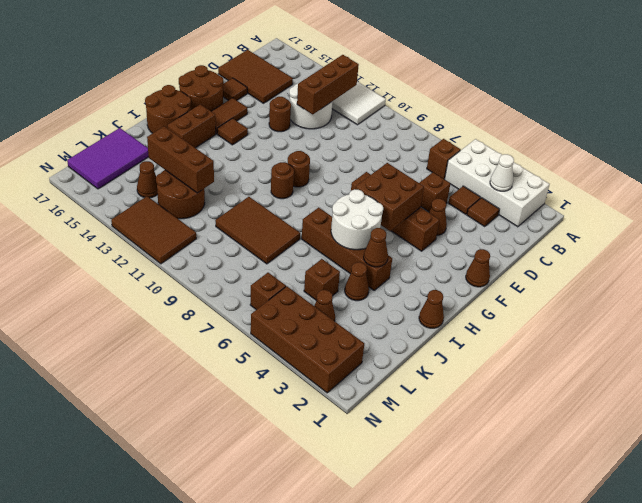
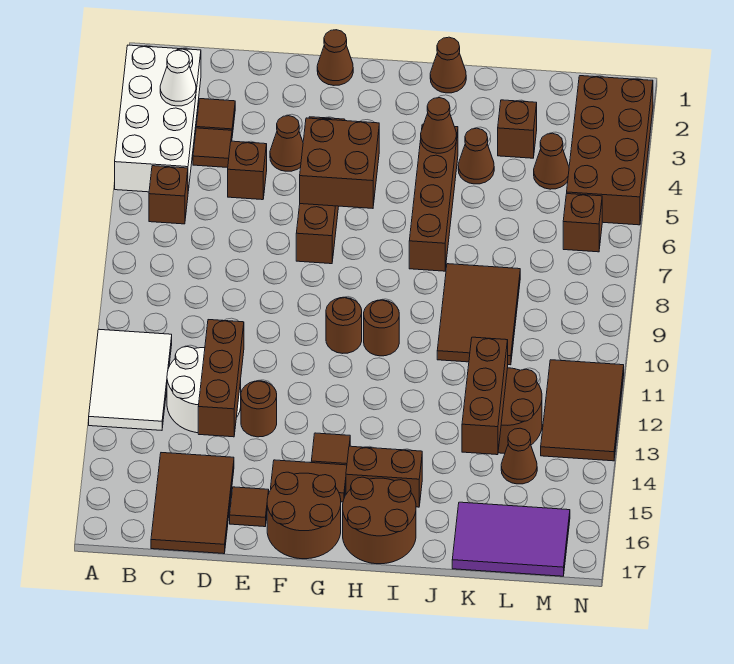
brown 1x3 brick [297,55,359,114] -> brown 1x3 brick turned to [198,320,244,437]
white 2x2 round brick [331,189,383,250] -> none
brown 1x1 brick [304,259,340,300] -> brown 1x1 brick moved to [498,100,537,158]

